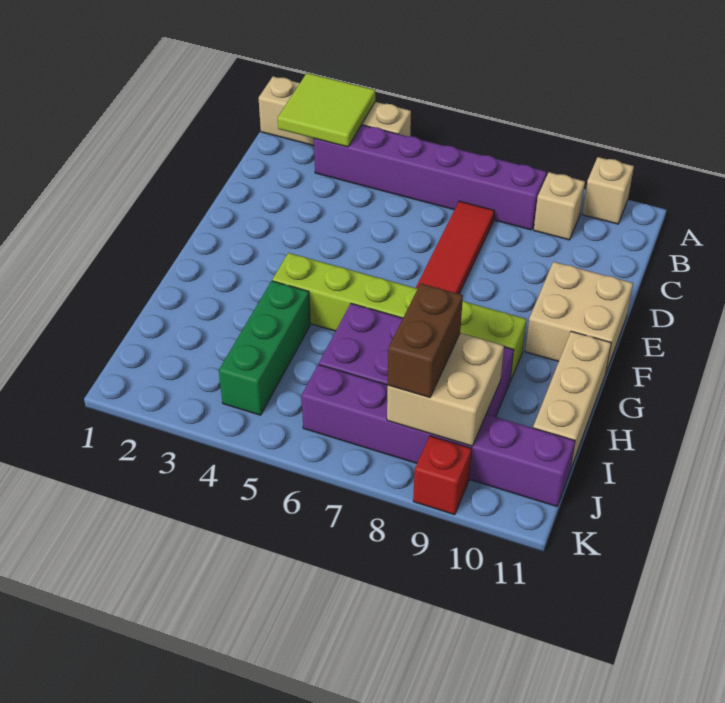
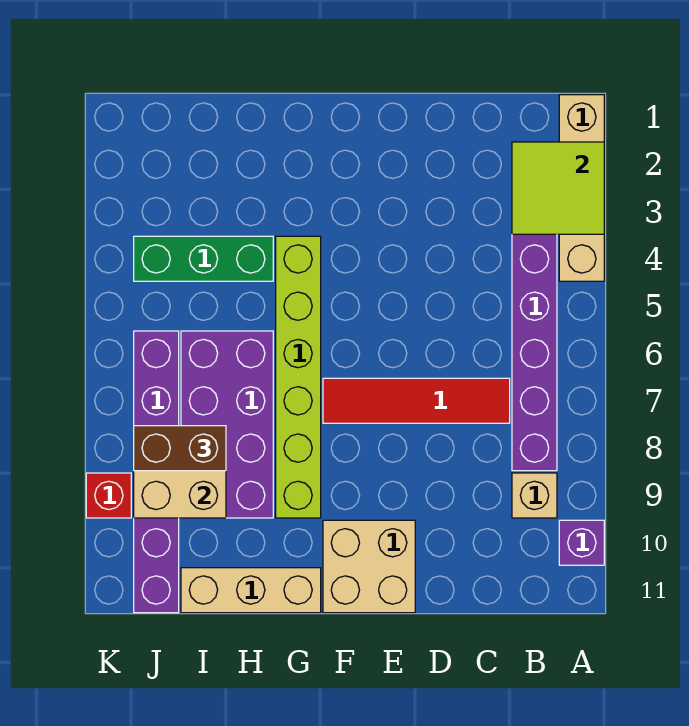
tan 1x1 brick [582,157,634,224] -> purple 1x1 brick [559,520,604,565]

